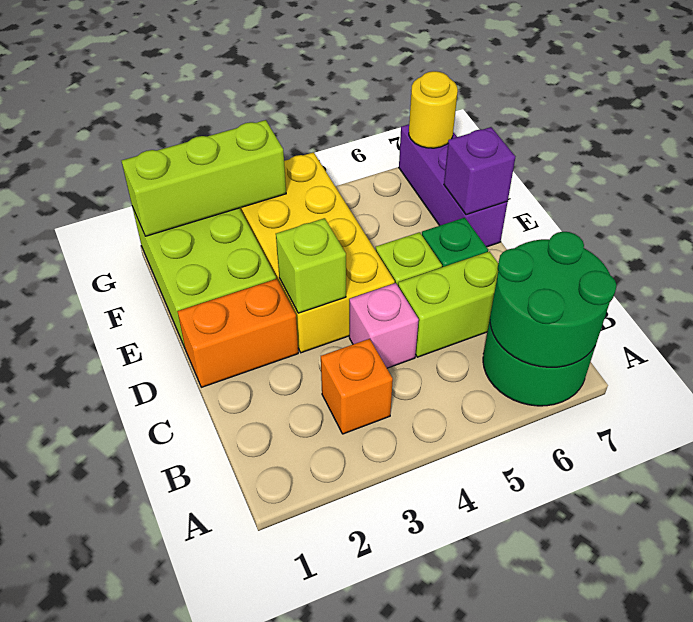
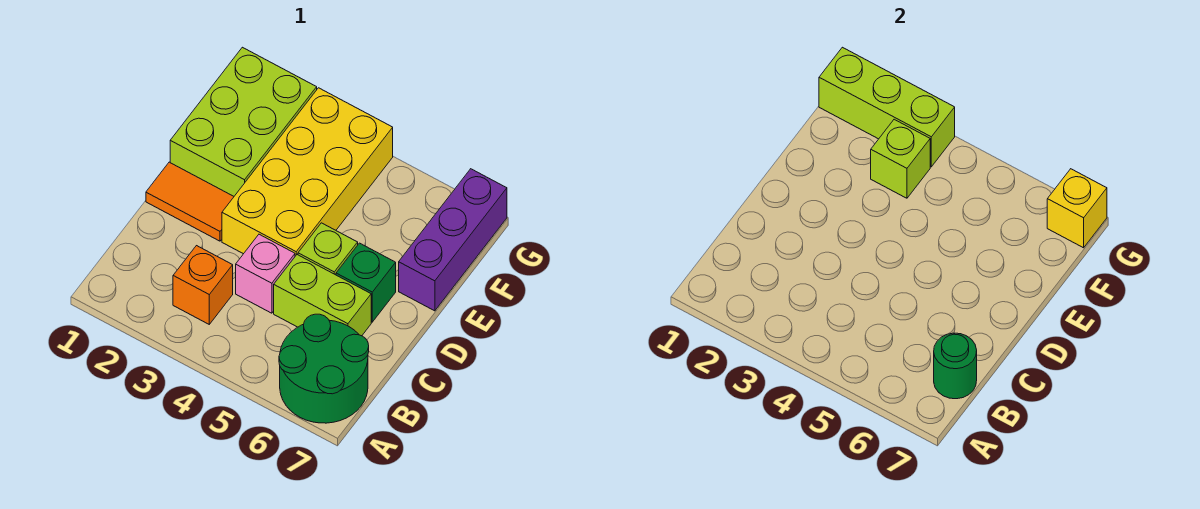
green 2x2 round brick [490,232,617,367] -> green 1x1 round brick [934,333,977,399]
orange 1x2 brick [177,279,298,387] -> orange 1x2 tile [146,162,234,241]
lime 1x1 brick [276,218,346,313] -> lime 1x1 brick moved to [871,119,930,198]
purple 1x1 brick [444,127,515,215] -> none
yellow 1x1 round brick [409,71,458,148] -> yellow 1x1 brick [1047,169,1107,248]

